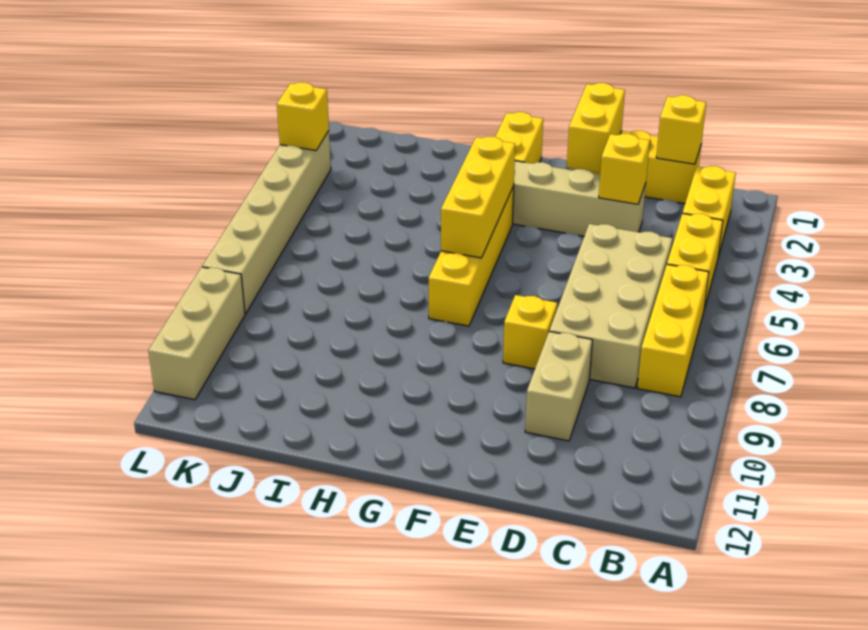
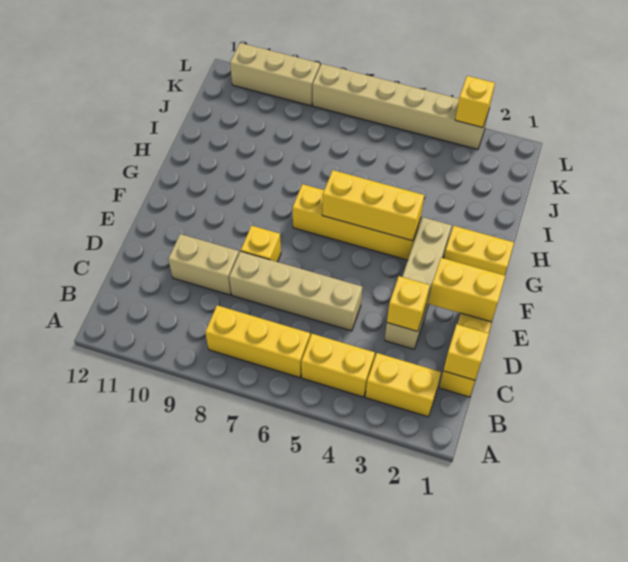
tan 2x4 brick [549,224,672,388] -> tan 1x4 brick [229,251,362,331]

